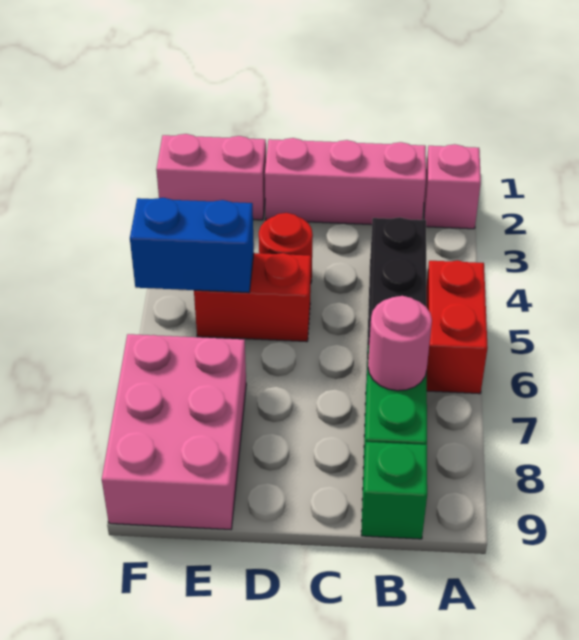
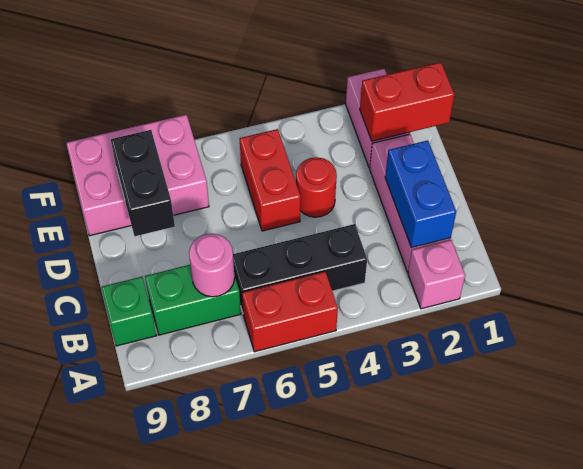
none -> black 1x2 brick [111,130,175,236]
none -> red 1x2 brick [360,62,454,141]
blue 1x2 brick [130,198,254,293] -> blue 1x2 brick moved to [385,140,456,248]

